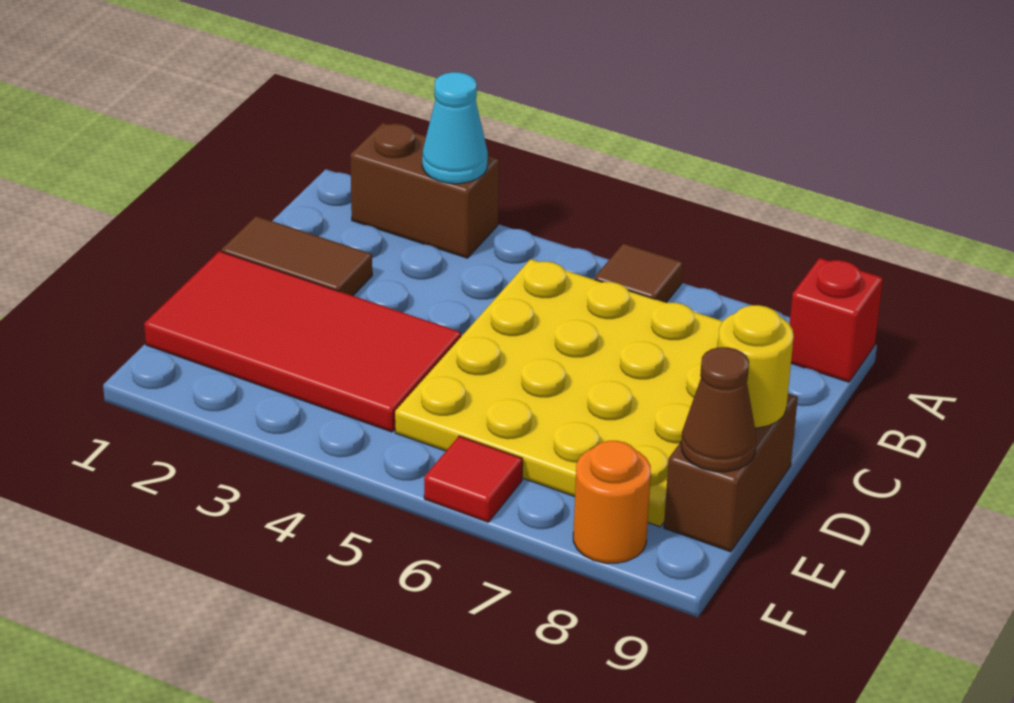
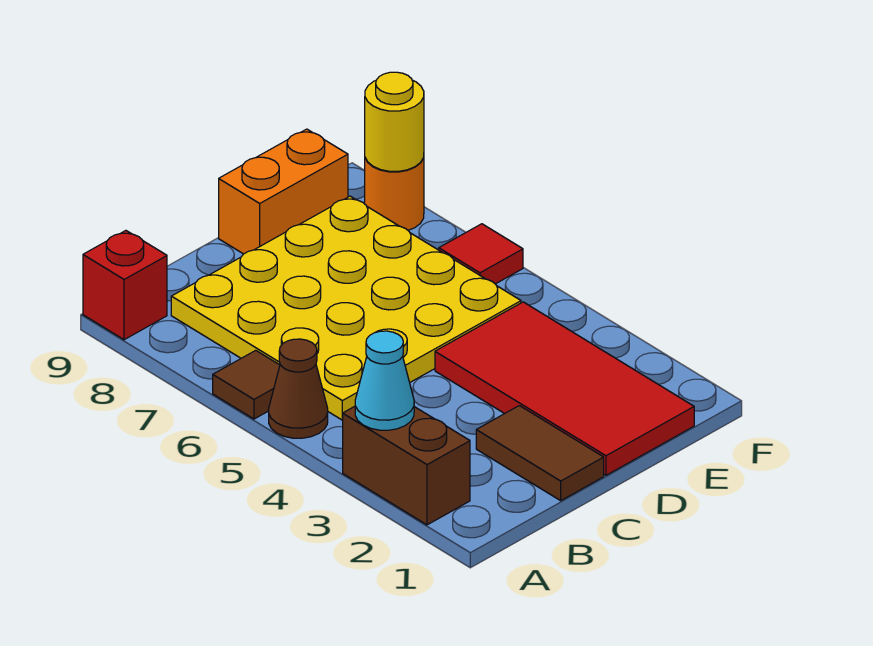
brown 1x2 brick [664,394,798,552] -> orange 1x2 brick [219,129,348,254]
yellow 1x1 round brick [718,305,794,428] -> yellow 1x1 round brick moved to [365,72,424,171]
brown 1x1 cone [681,347,756,472] -> brown 1x1 cone moved to [269,339,328,438]

